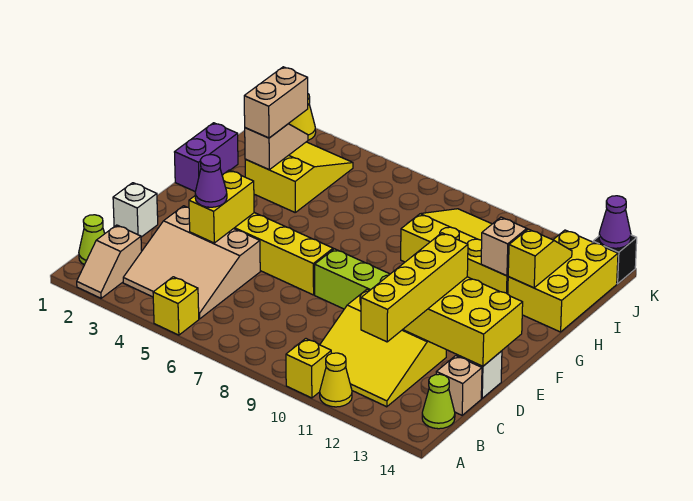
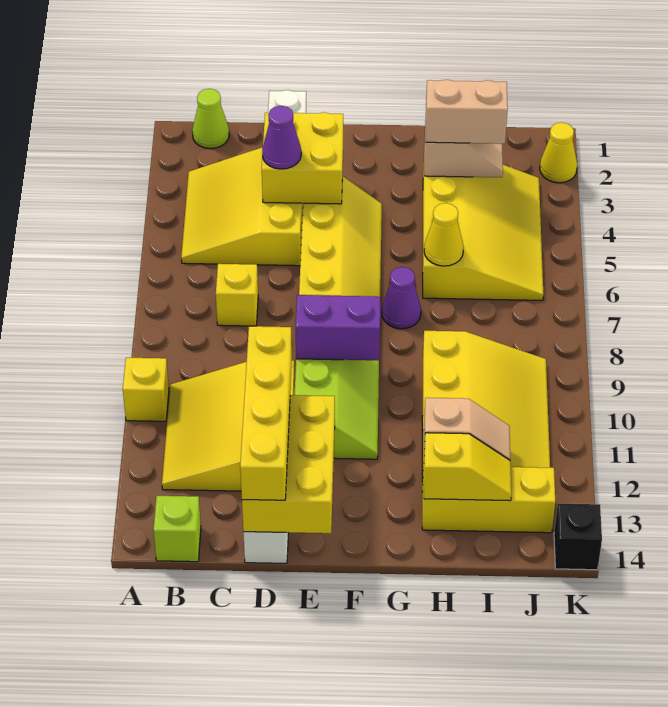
tan 1x2 slope [77,225,142,298] -> none
yellow 1x1 brick [153,277,199,335] -> yellow 1x1 brick moved to [216,264,258,326]
yellow 1x1 cone [320,353,352,407] -> yellow 1x1 cone moved to [424,203,464,266]
tan 3x3 slope [123,206,260,319] -> yellow 3x3 slope [181,147,303,266]
yellow 1x4 brick [361,233,468,342] -> yellow 1x4 brick turned to [240,326,292,500]
lime 1x1 cone [422,374,455,429] -> lime 1x1 brick [153,496,201,562]
tan 1x1 brick [436,356,482,415] -> none
yellow 1x2 brick [189,170,254,243] -> yellow 2x2 brick [262,113,343,204]
purple 1x2 brick [175,123,238,191] -> purple 1x2 brick moved to [296,295,380,360]
yellow 2x3 slope [245,142,353,212] -> yellow 3x4 slope [423,165,543,300]
yellow 2x3 brick [508,230,618,332] -> yellow 1x3 brick [422,467,555,533]
purple 1x1 cone [599,196,631,248] -> purple 1x1 cone moved to [382,267,421,329]

